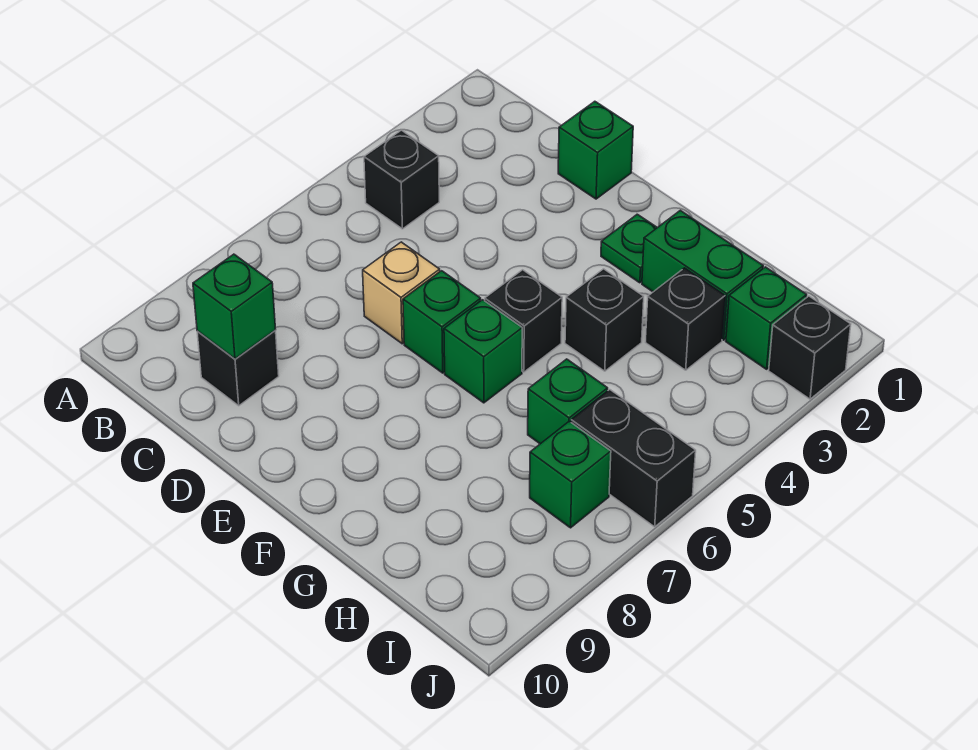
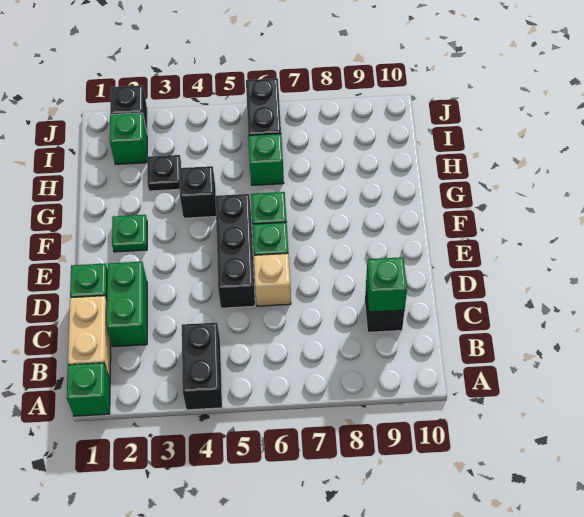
none -> tan 1x2 brick [68,296,111,379]
black 1x1 brick [364,130,439,229] -> black 1x2 brick [182,323,222,410]
black 1x1 brick [485,270,562,372] -> black 1x3 brick [215,194,255,308]
green 1x2 brick [642,210,763,340] -> green 1x2 brick moved to [107,261,147,347]
black 1x1 brick [645,268,725,370] -> black 1x1 plate [147,155,181,191]
green 1x1 brick [530,421,611,528] -> green 1x1 brick moved to [67,363,110,416]

